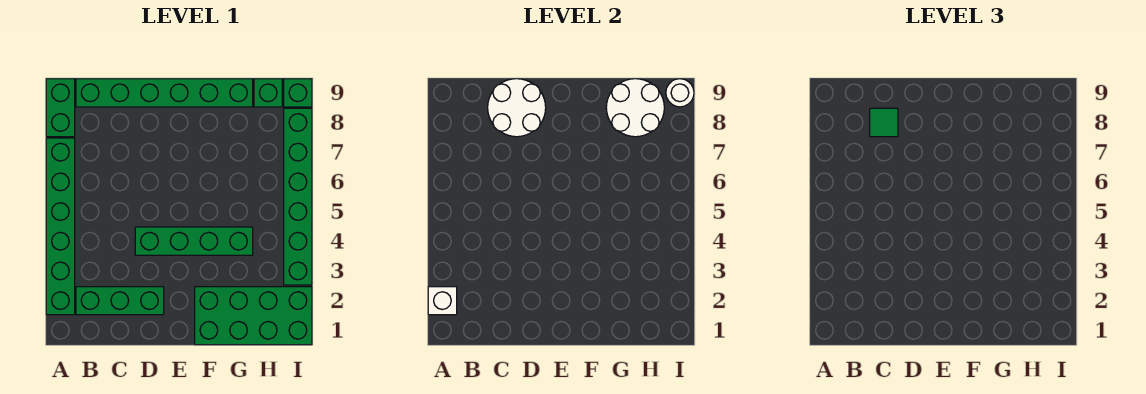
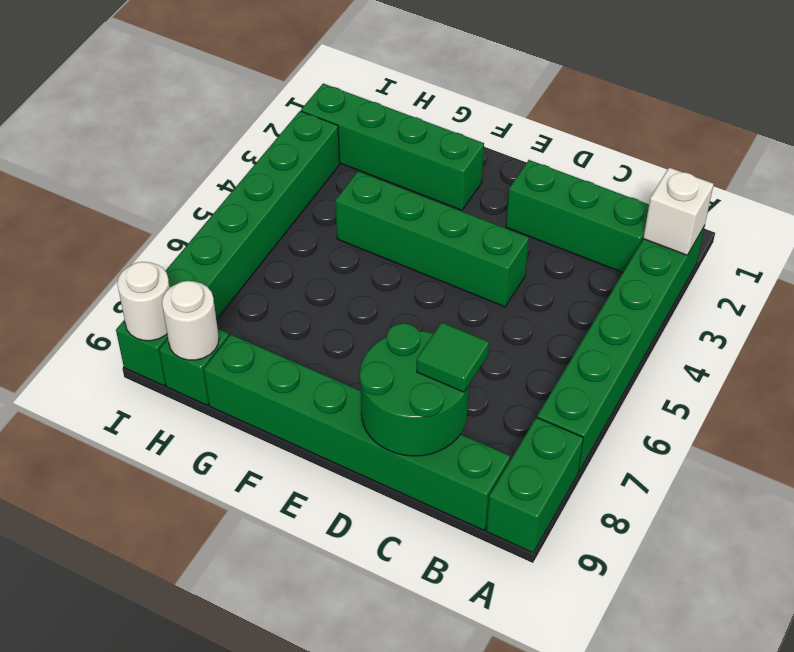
white 2x2 round brick [488,79,546,137] -> green 2x2 round brick [360,323,469,456]
green 2x4 brick [195,287,312,345] -> green 1x4 brick [301,84,484,210]
white 2x2 round brick [606,79,664,137] -> white 1x1 round brick [162,281,219,360]

